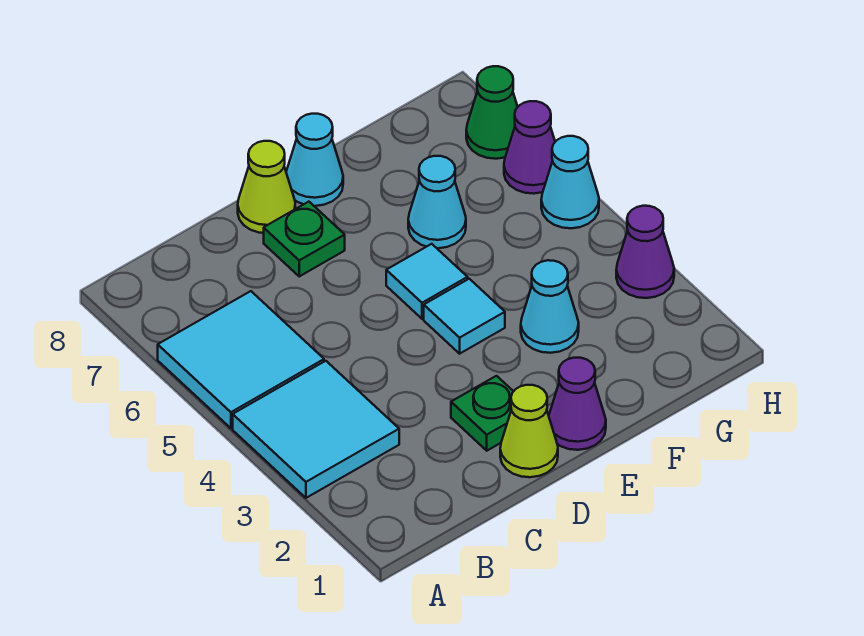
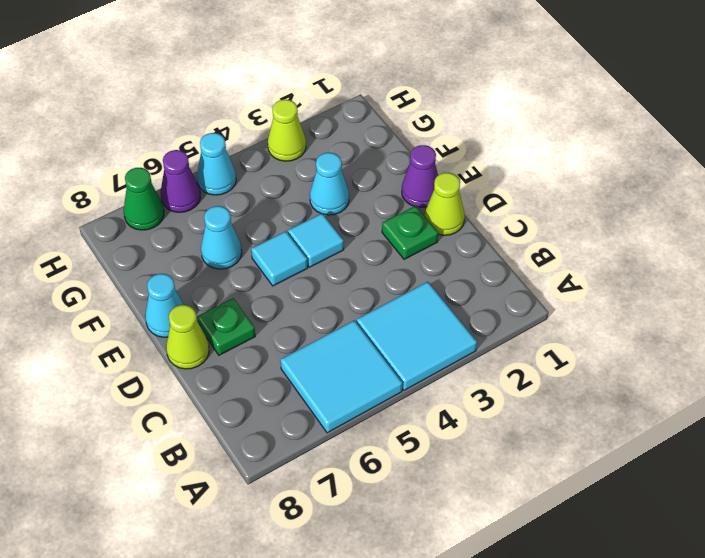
purple 1x1 cone [616,206,674,298] -> lime 1x1 cone [268,99,306,161]

